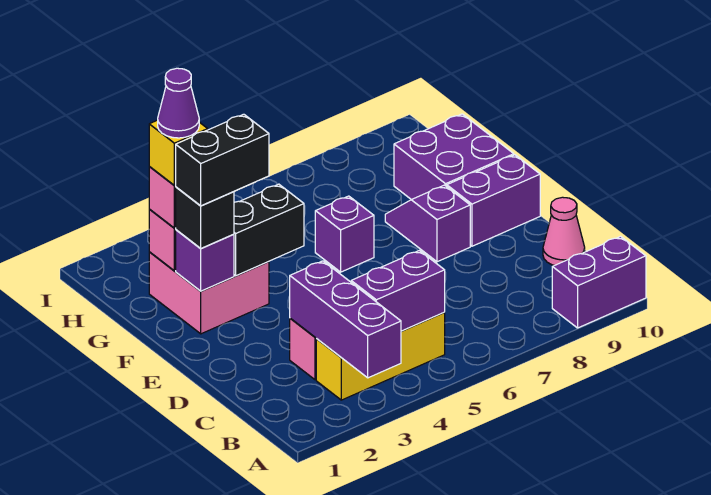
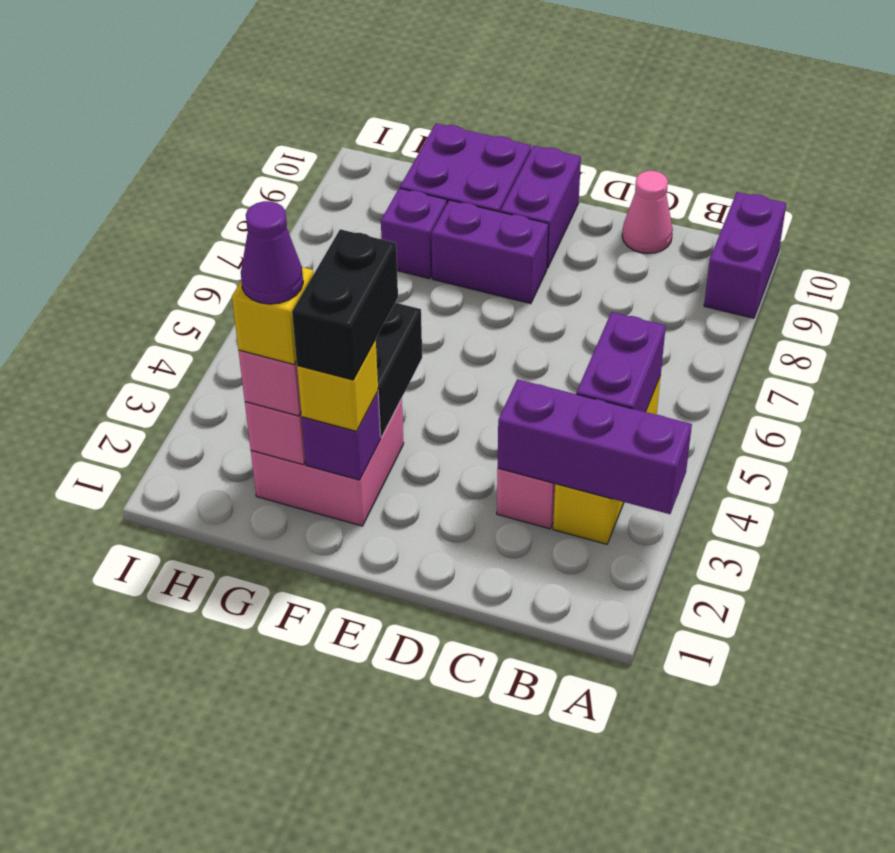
purple 1x2 slope [385,185,470,262] -> purple 1x2 brick [431,200,549,304]
black 1x1 brick [176,187,234,248] -> yellow 1x1 brick [297,340,378,431]
purple 1x1 brick [315,196,374,272] -> purple 1x1 brick moved to [381,188,447,279]

